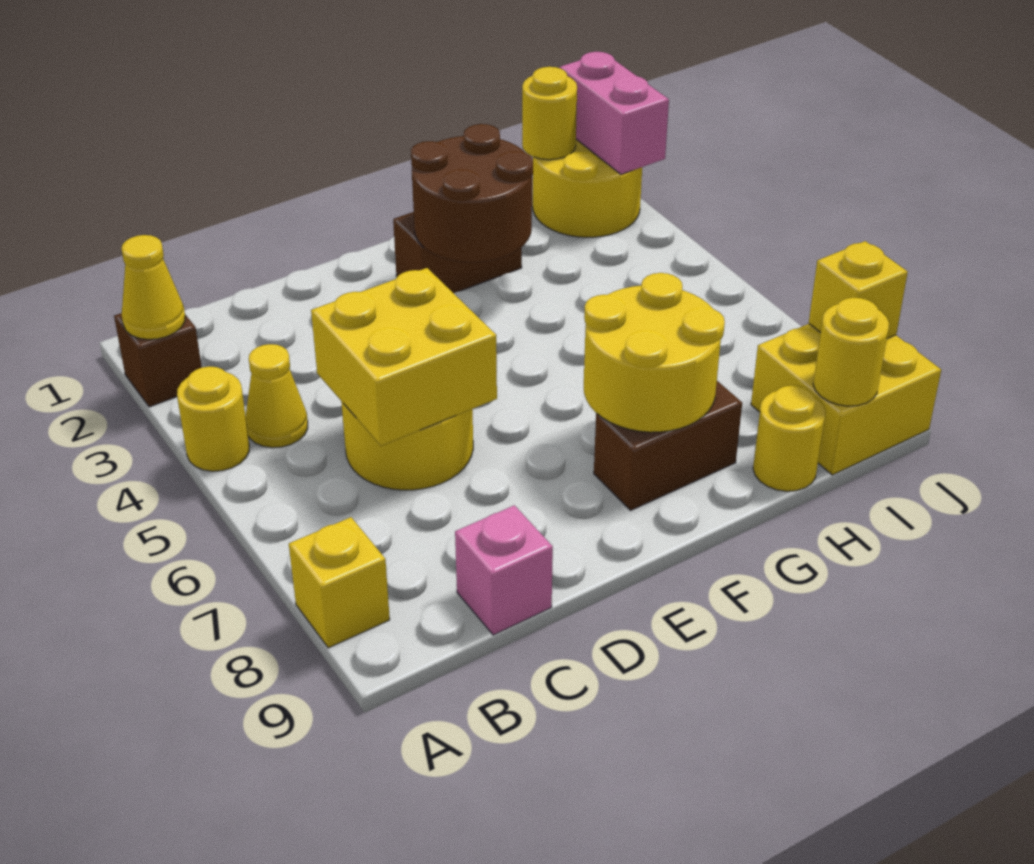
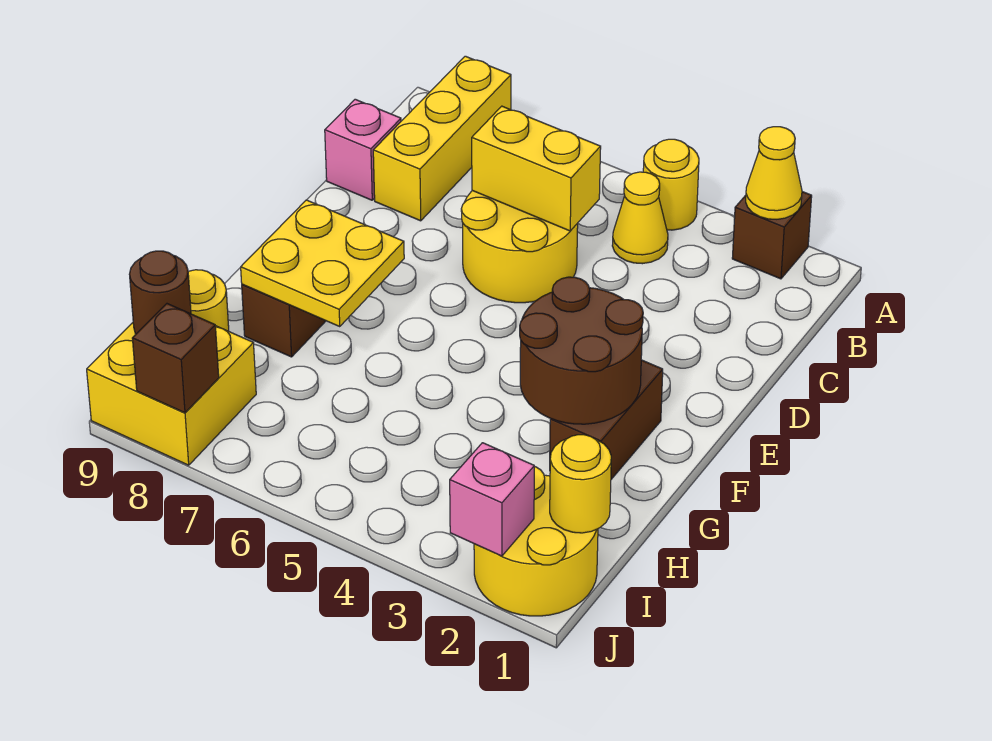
yellow 1x1 brick [289,517,390,648] -> yellow 1x3 brick [373,56,511,221]
yellow 2x2 brick [311,268,497,446] -> yellow 1x2 brick [472,106,601,231]
yellow 2x2 round brick [584,273,725,432] -> yellow 2x2 plate [241,200,404,326]
yellow 1x1 round brick [813,298,889,406] -> brown 1x1 round brick [129,251,191,334]
pink 1x2 brick [560,52,669,174] -> pink 1x1 brick [450,443,534,556]
yellow 1x1 brick [809,241,908,339] -> brown 1x1 brick [132,304,219,413]

